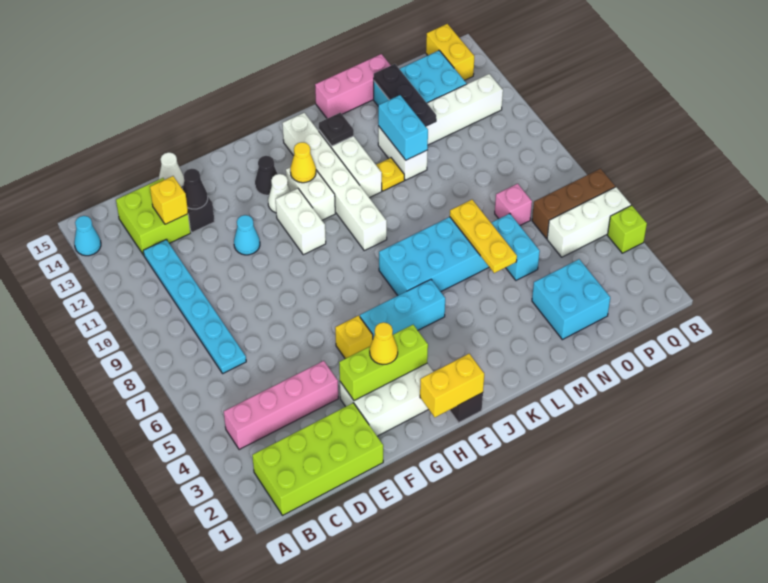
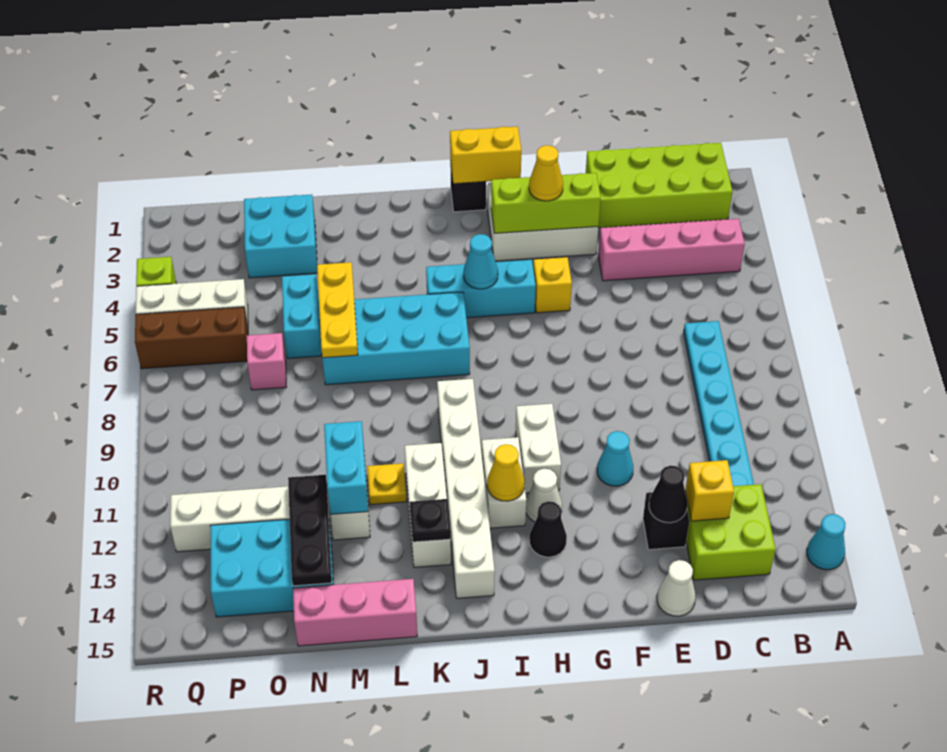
none -> cyan 1x1 cone [464,234,498,289]
yellow 1x2 brick [426,24,474,80] -> none

